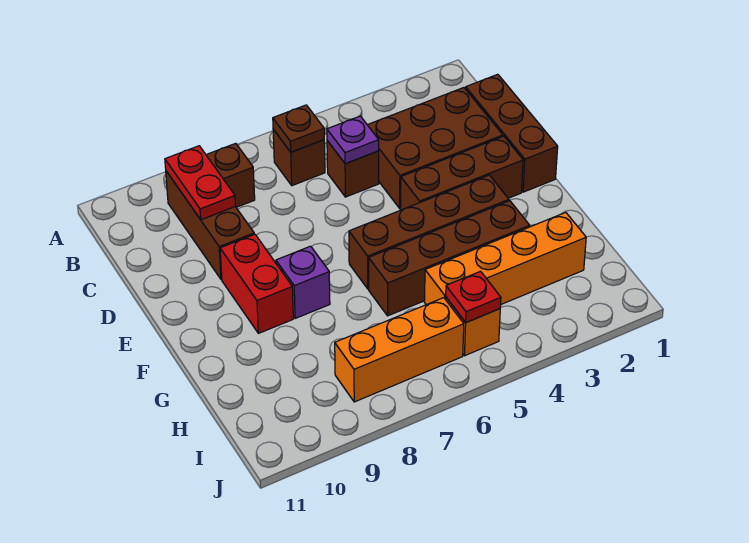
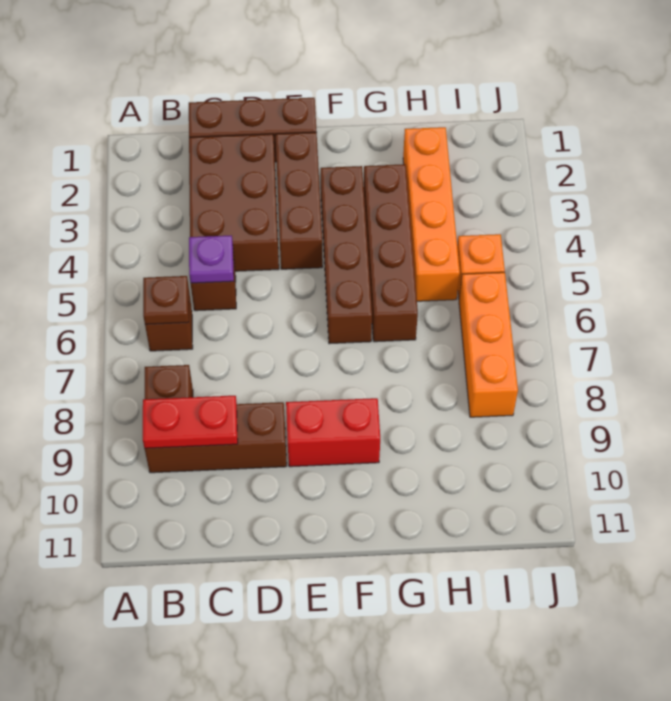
purple 1x1 brick [276,246,330,318] -> none
red 1x1 plate [446,271,501,322] -> none

